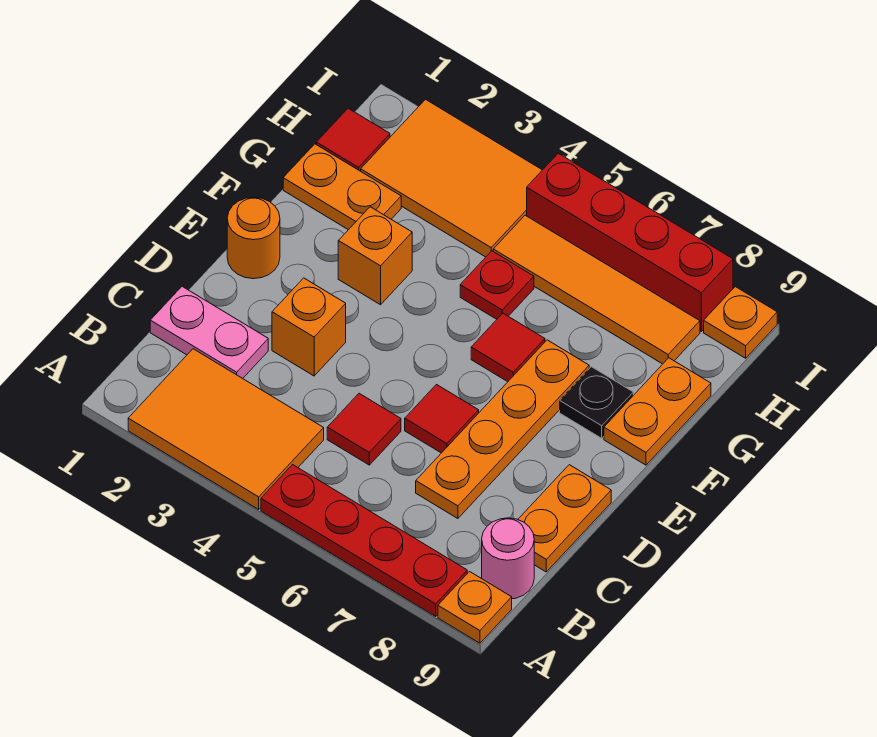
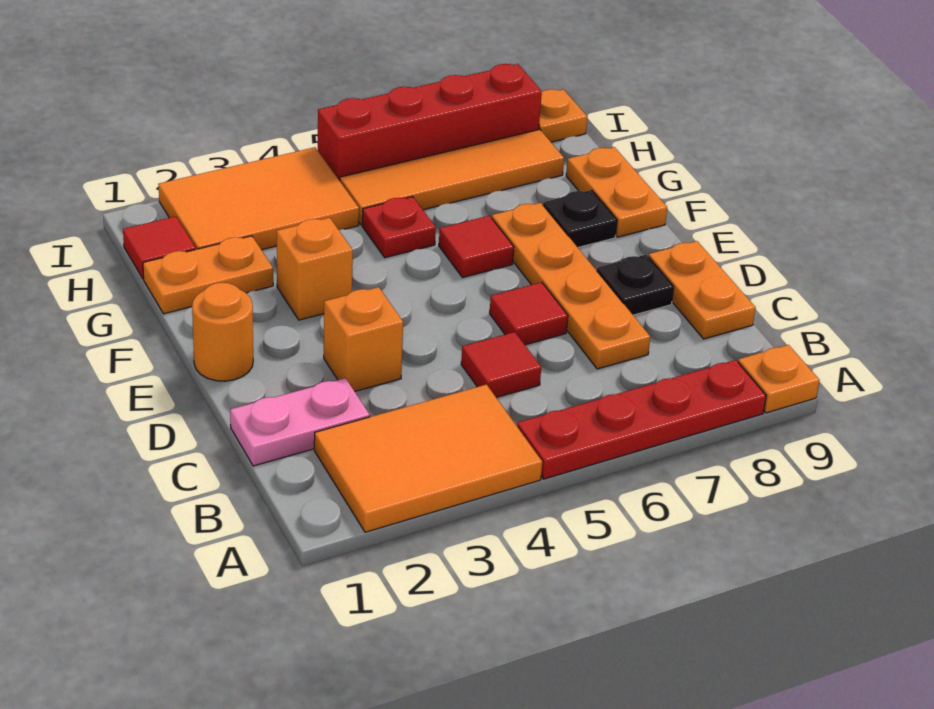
pink 1x1 round brick [482,518,534,599] -> none
none -> black 1x1 plate [597,255,674,315]

